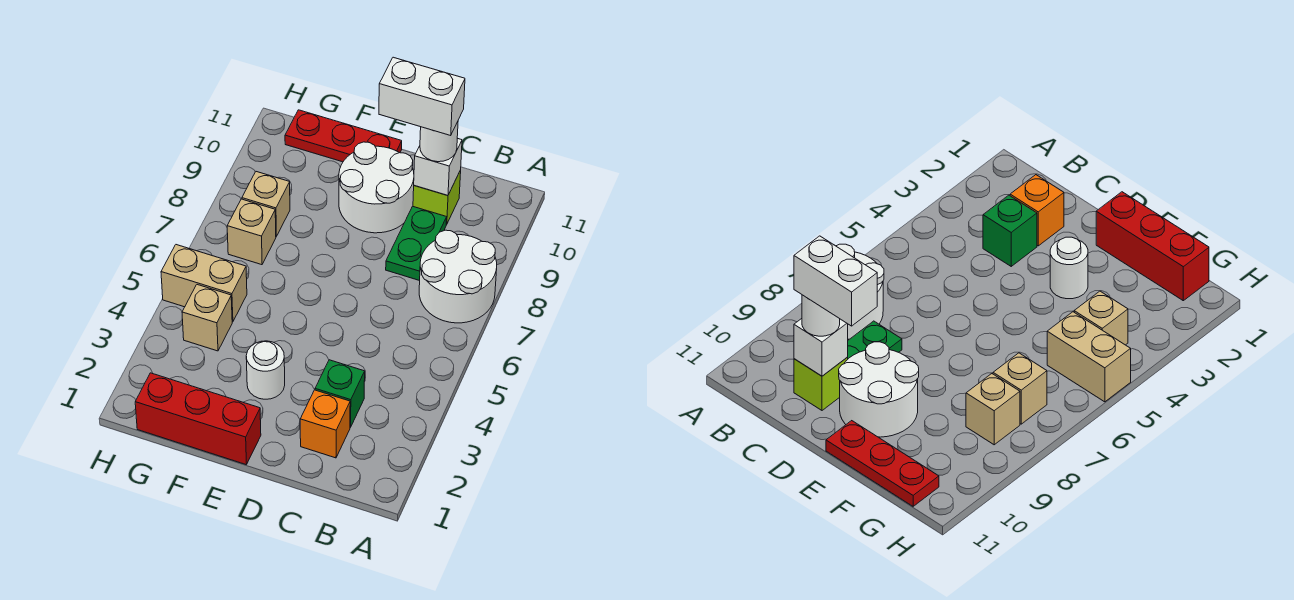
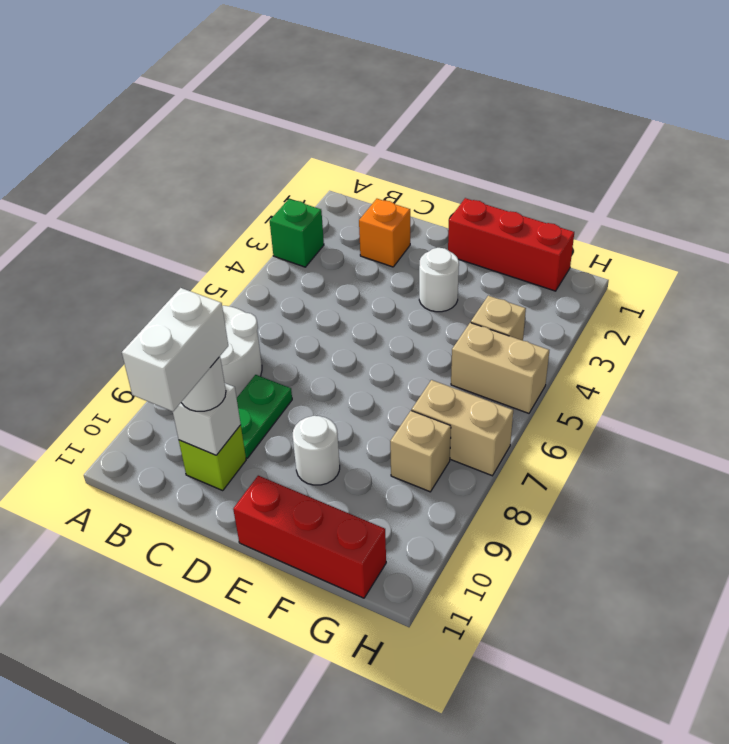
green 1x1 brick [315,360,365,427] -> green 1x1 brick moved to [270,199,324,267]
white 1x2 brick [379,57,465,135] -> white 1x2 brick turned to [122,288,228,412]
white 2x2 round brick [339,142,414,233] -> white 1x1 round brick [293,416,340,485]
red 1x3 plate [285,110,402,162] -> red 1x3 brick [233,476,386,598]
tan 1x1 brick [227,199,276,265] -> tan 1x2 brick [412,380,513,476]

